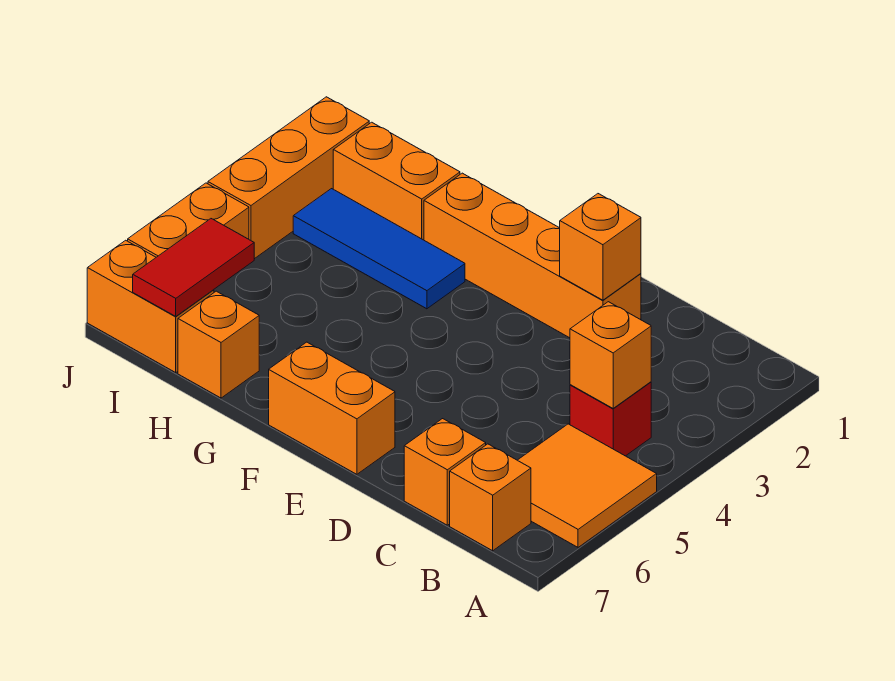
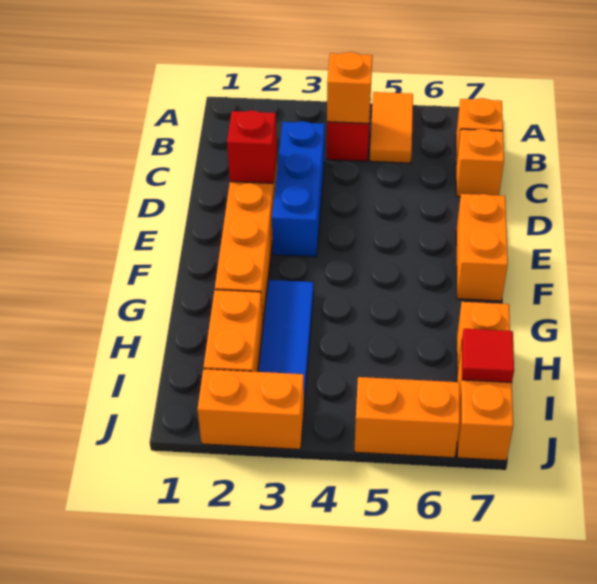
orange 2x2 tile [518,424,657,547] -> orange 1x2 tile [370,92,413,163]
none -> blue 1x3 brick [272,121,325,257]
orange 1x1 brick [560,194,641,300] -> red 1x1 brick [227,110,277,183]
red 1x2 tile [133,219,254,316] -> red 1x1 tile [462,329,514,382]
orange 1x3 brick [208,97,369,259] -> orange 1x2 brick [197,369,304,449]

